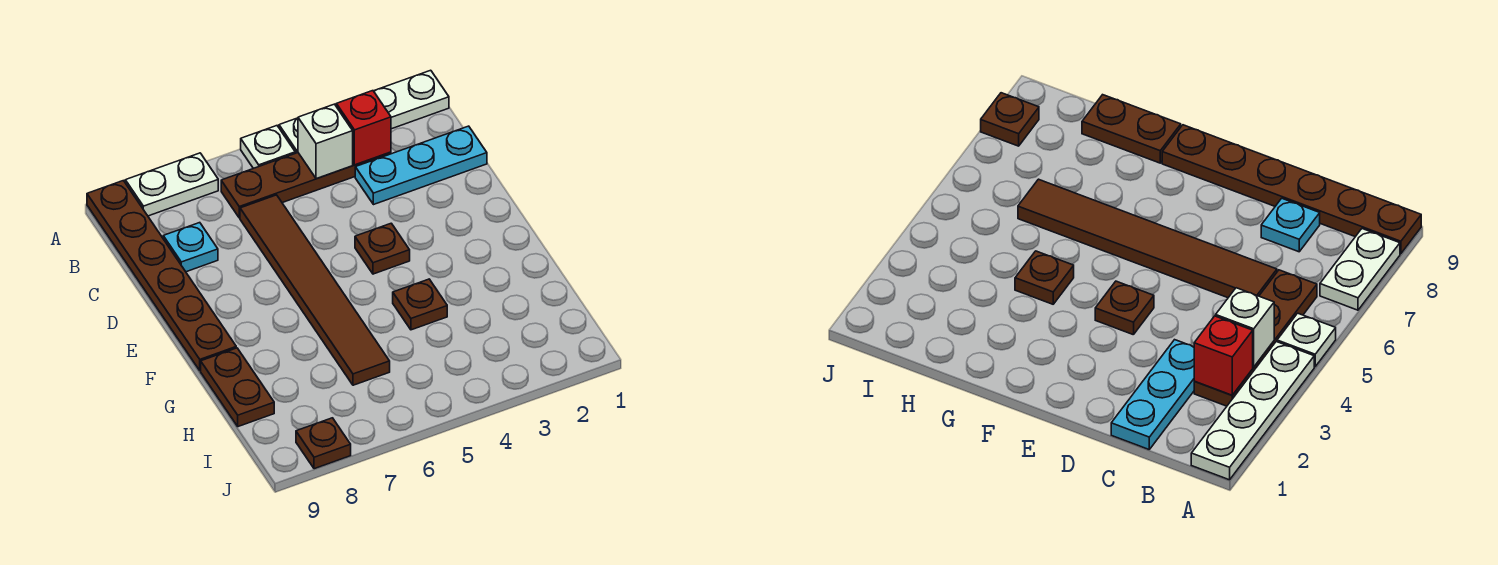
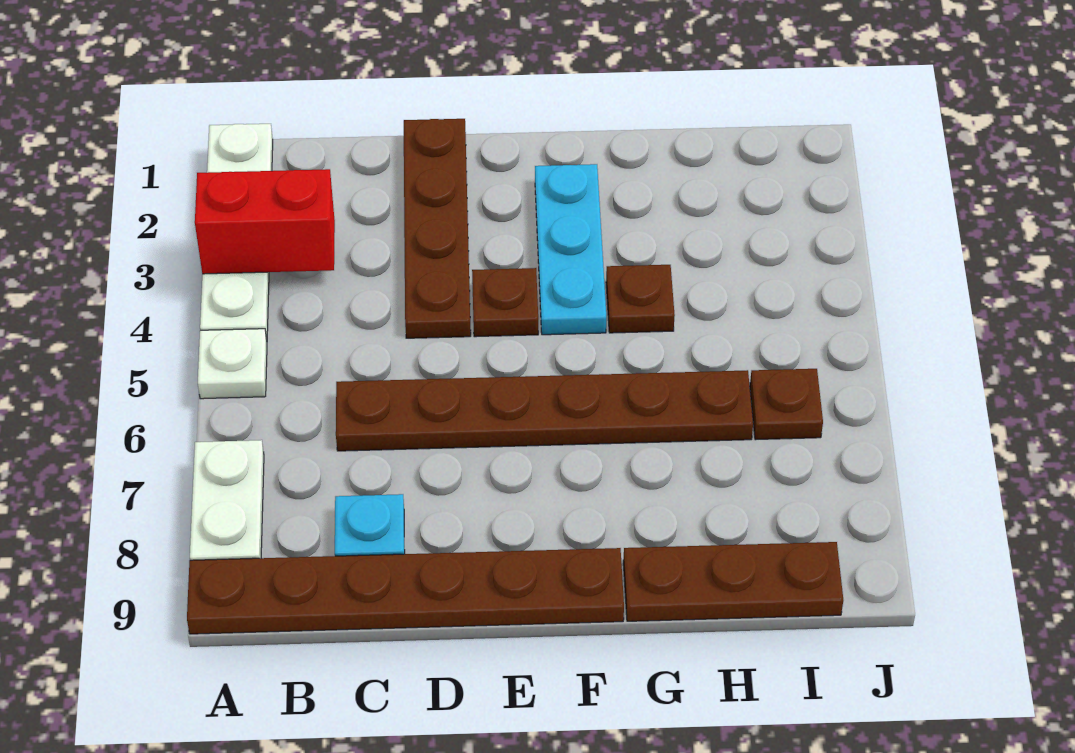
brown 1x4 plate [221,152,391,218] -> brown 1x4 plate moved to [404,119,471,338]
red 1x1 brick [336,91,391,165] -> red 1x2 brick [195,169,335,274]
white 1x1 brick [298,104,353,179] -> none
cyan 1x3 plate [355,126,487,205] -> cyan 1x3 plate moved to [535,164,606,335]
brown 1x6 tile [240,195,390,385] -> brown 1x6 plate [336,370,753,451]
brown 1x2 plate [201,348,274,427] -> brown 1x3 plate [623,542,843,621]
brown 1x1 plate [296,418,351,469] -> brown 1x1 plate moved to [750,369,823,440]

